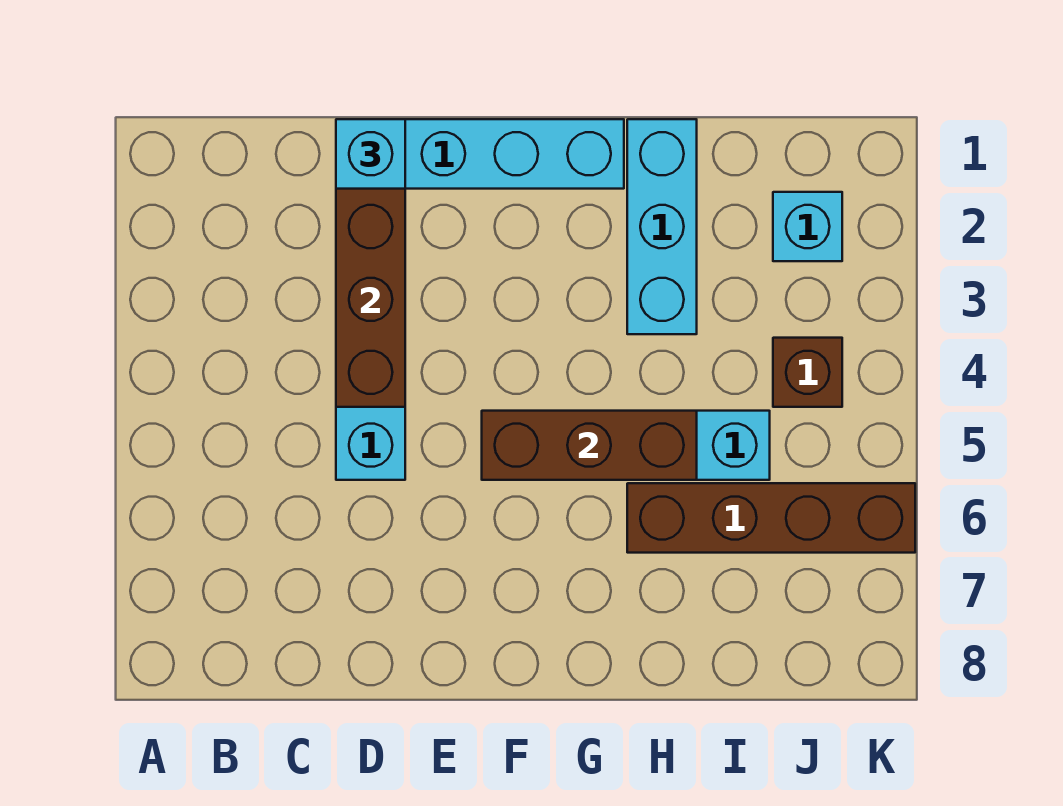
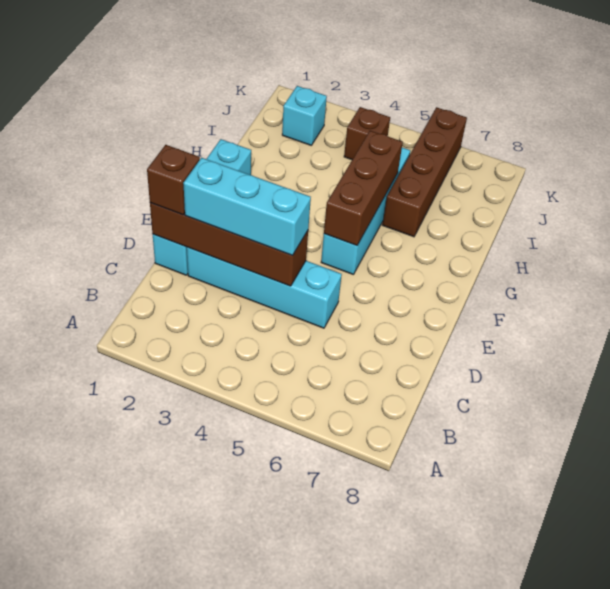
cyan 1x1 brick [336,119,405,189] -> brown 1x1 brick [147,145,200,215]
cyan 1x3 brick [627,119,697,334] -> cyan 1x3 brick moved to [183,158,311,256]

